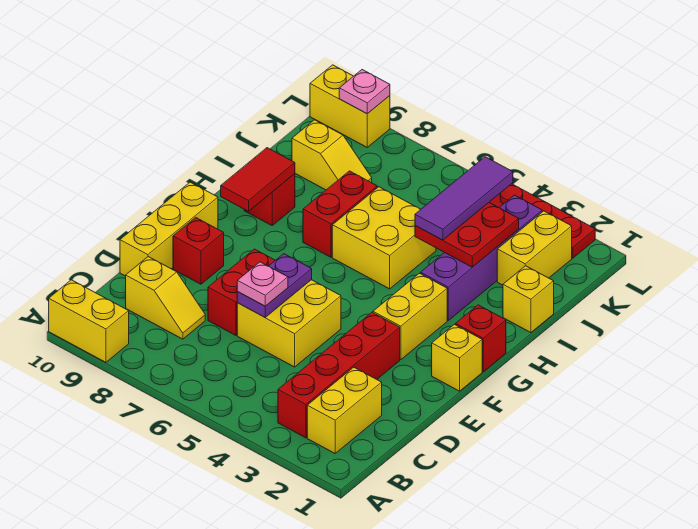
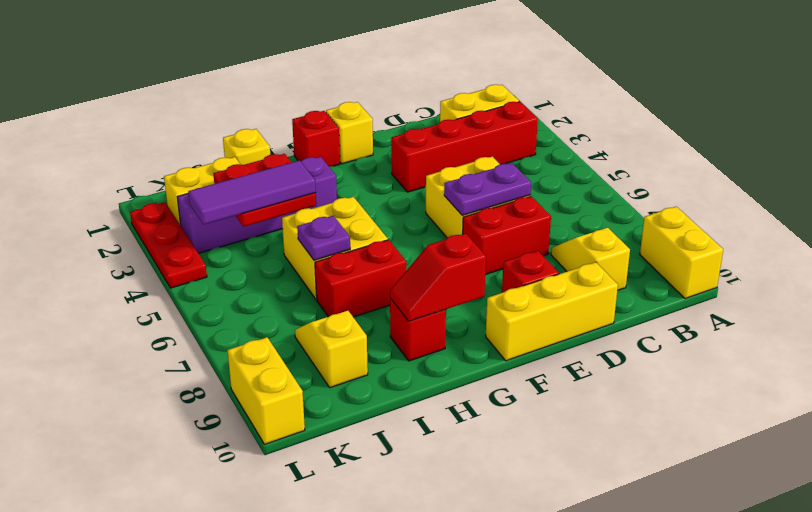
pink 1x1 plate [237,262,288,306] -> none
yellow 1x2 brick [373,273,447,360] -> none
red 1x2 tile [221,148,295,211] -> red 1x2 slope [390,233,486,321]
none -> purple 1x1 plate [297,216,350,261]
pink 1x1 plate [339,70,390,114] -> none

